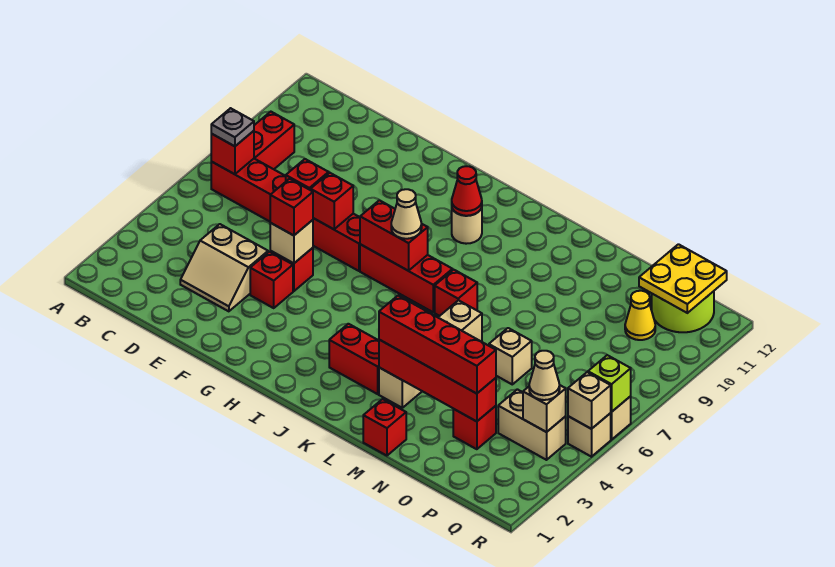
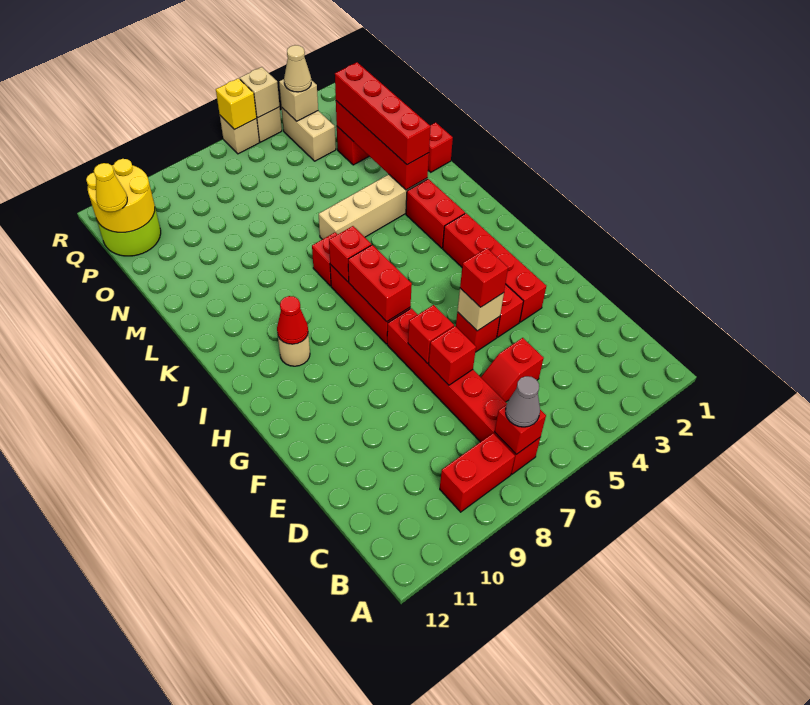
grey 1x1 plate [211,108,254,146] -> grey 1x1 cone [506,376,540,427]
tan 2x2 slope [180,224,268,311] -> none
none -> red 1x2 slope [481,338,544,402]
none -> red 1x4 brick [443,213,546,322]
tan 1x1 cone [391,189,422,239] -> none
none -> red 1x1 brick [329,226,371,282]
tan 1x1 brick [489,328,532,384] -> none
yellow 1x1 cone [625,291,655,340] -> yellow 1x1 cone moved to [94,163,127,212]
yellow 2x2 plate [639,244,727,313] -> yellow 2x2 round brick [86,159,155,232]
lime 1x1 brick [588,355,631,412] -> yellow 1x1 brick [216,78,257,130]

